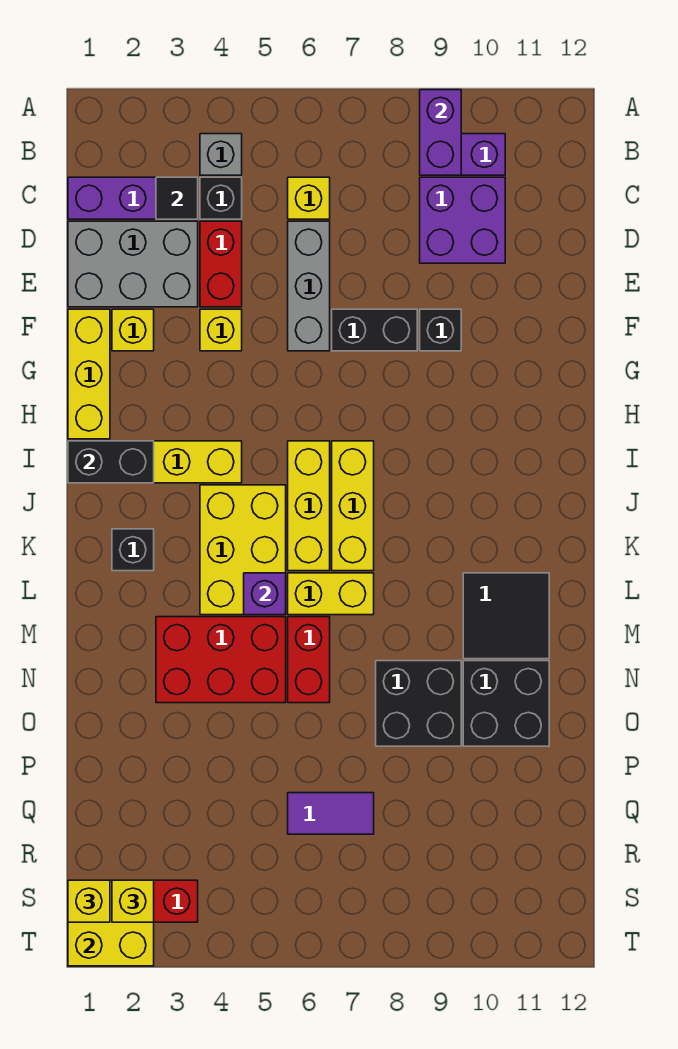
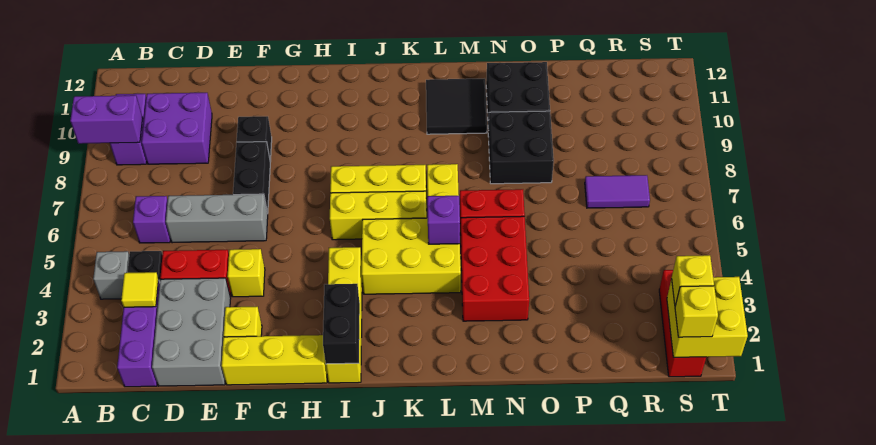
black 1x1 tile [156,177,198,219] -> yellow 1x1 tile [121,272,159,307]
yellow 1x1 brick [288,177,330,219] -> purple 1x1 brick [133,196,170,243]
black 1x1 brick [112,529,154,571] -> none
purple 1x2 tile [288,793,374,834] -> purple 1x2 tile turned to [585,175,650,208]

